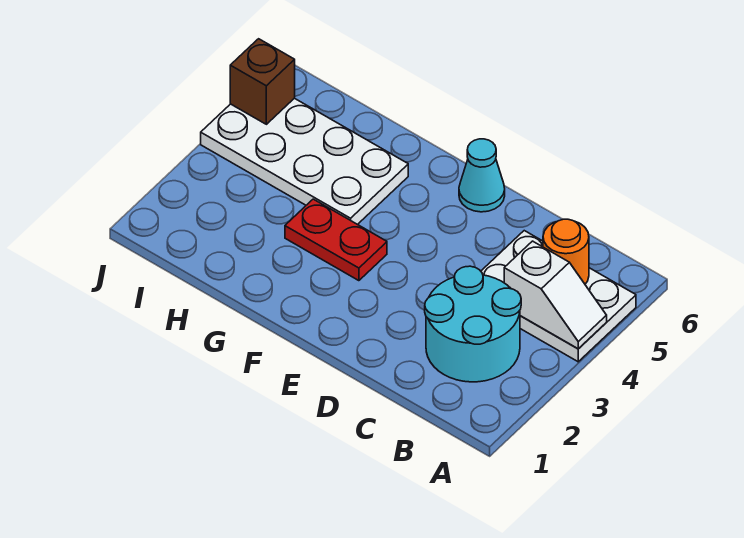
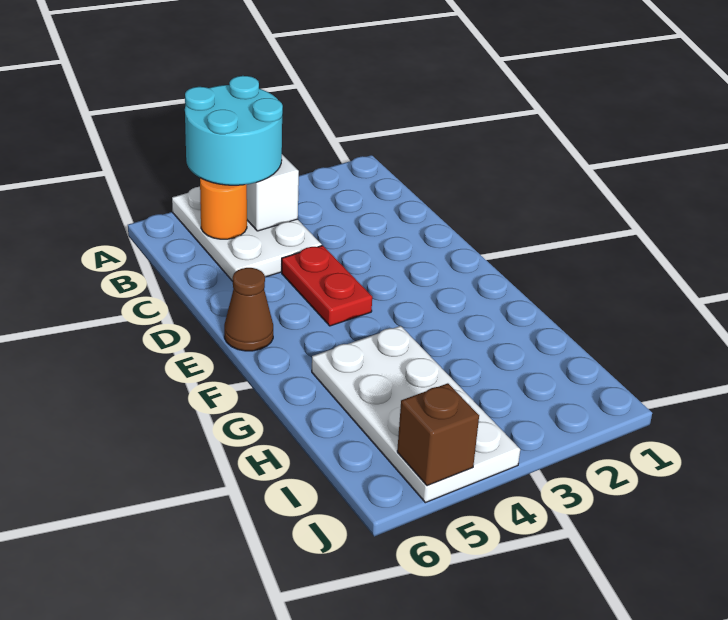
cyan 2x2 round brick [425,266,521,382] -> cyan 2x2 round brick moved to [185,76,283,185]
cyan 1x1 cone [459,139,505,212] -> brown 1x1 cone [224,268,273,351]
red 1x2 plate [285,199,387,281] -> red 1x2 plate moved to [282,246,372,326]

